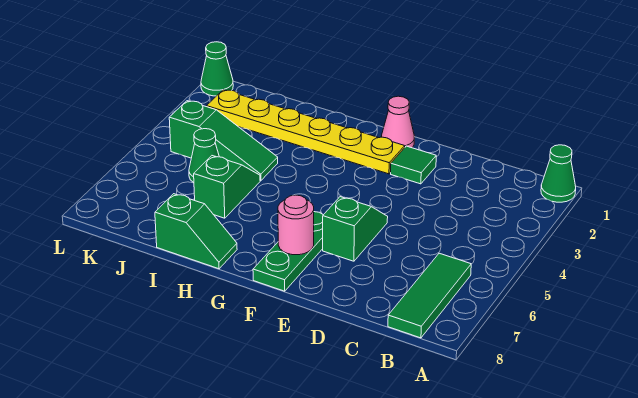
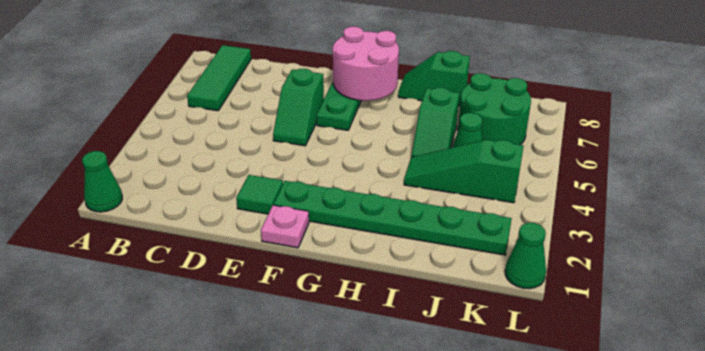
pink 1x1 cone [382,96,414,148] -> pink 1x1 plate [261,205,309,248]
yellow 1x6 plate [207,90,405,174] -> green 1x6 plate [273,181,512,255]
pink 1x1 round brick [278,195,314,255] -> pink 2x2 round brick [333,27,399,101]
none -> green 2x2 round brick [458,73,531,145]

